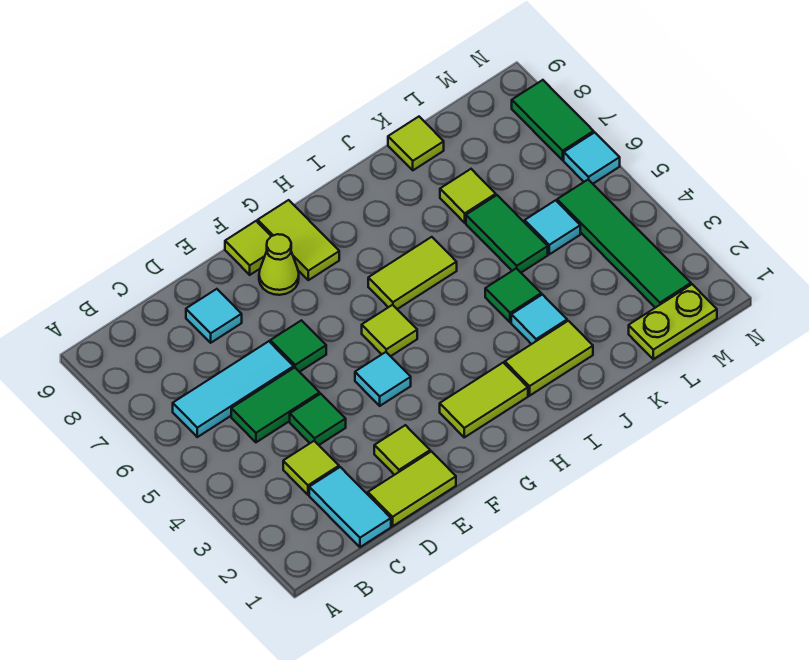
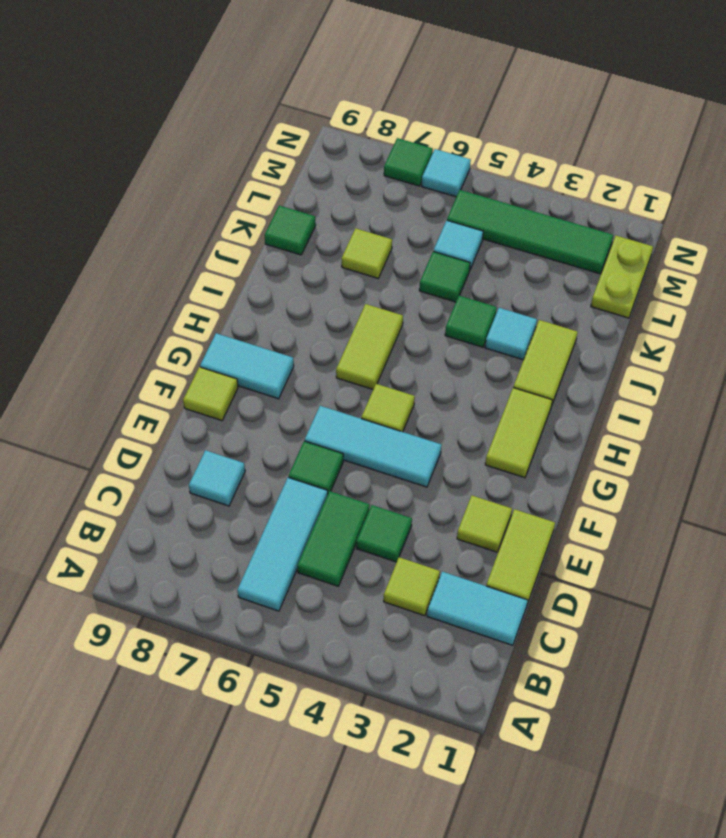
cyan 1x1 tile [355,352,411,406] -> cyan 1x3 tile [305,406,442,487]
lime 1x1 cone [259,234,299,295] -> none
lime 1x2 tile [258,200,339,280] -> cyan 1x2 tile [200,333,294,399]
green 1x2 tile [466,195,548,273] -> green 1x1 tile [419,252,470,302]
lime 1x1 tile [388,117,444,170] -> green 1x1 tile [265,205,316,255]
green 1x2 tile [512,80,594,160] -> green 1x1 tile [384,138,433,186]

